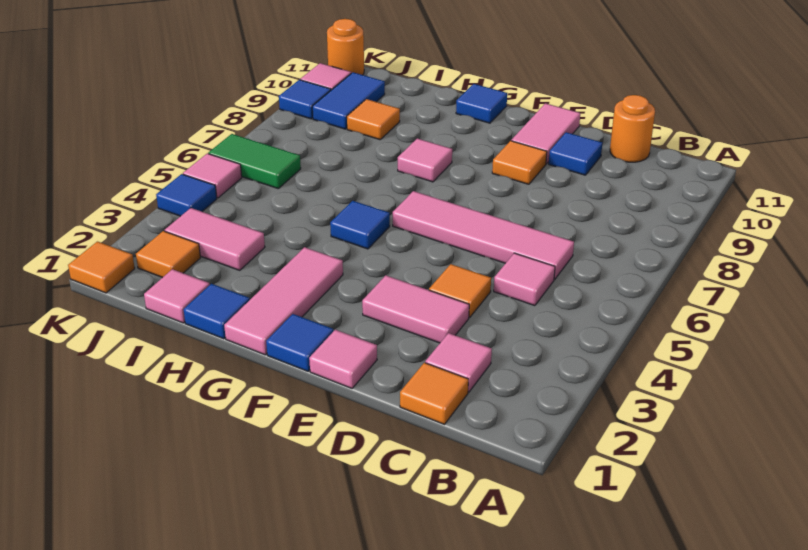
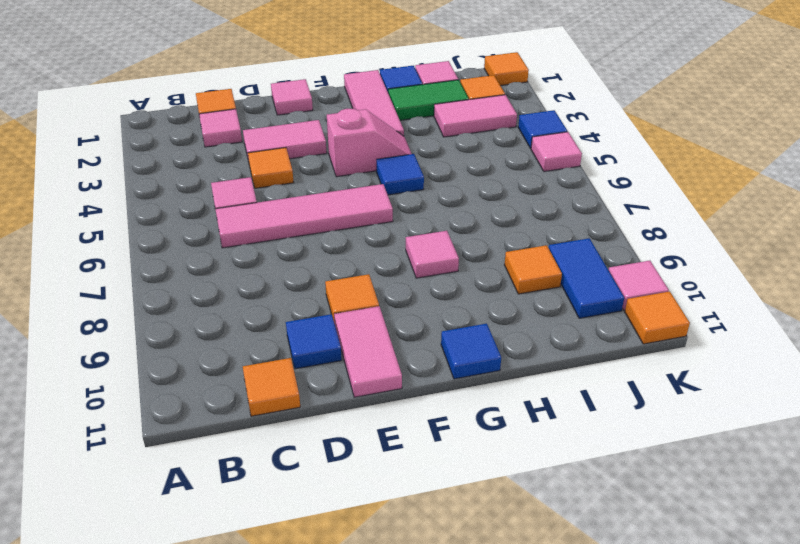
orange 1x1 round brick [610,95,655,162] -> orange 1x1 tile [243,358,300,416]
blue 1x1 tile [266,314,333,371] -> none
none -> pink 1x2 slope [327,109,412,177]
green 1x2 tile [208,134,301,188] -> green 1x2 tile moved to [388,80,469,120]
blue 1x1 tile [279,80,331,119] -> none
orange 1x1 round brick [327,19,364,75] -> orange 1x1 tile [625,291,690,344]

